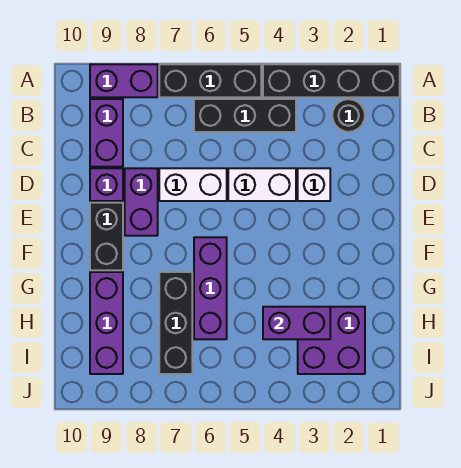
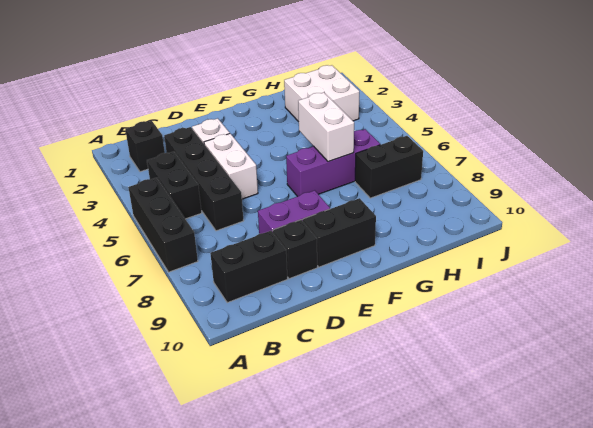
black 1x4 brick [263,64,400,97] -> black 1x4 brick moved to [164,127,244,231]
purple 1x2 brick [90,64,158,97] -> none
black 1x1 round brick [332,99,365,132] -> black 1x1 brick [125,121,165,172]
black 1x3 brick [194,99,296,132] -> black 1x2 brick [147,152,202,219]
purple 1x2 brick [90,99,123,167] -> black 1x2 brick [210,231,288,303]
white 1x2 brick [159,168,227,201] -> white 1x2 brick moved to [298,92,354,162]
purple 1x1 brick [90,168,123,201] -> black 1x1 brick [273,220,317,279]
black 1x3 brick [159,272,192,374] -> black 1x2 brick [355,136,423,198]
purple 1x3 brick [90,272,123,374] -> none
purple 2x2 brick [298,307,365,374] -> white 2x2 brick [284,65,359,122]
purple 1x2 brick [263,307,330,339] -> none

